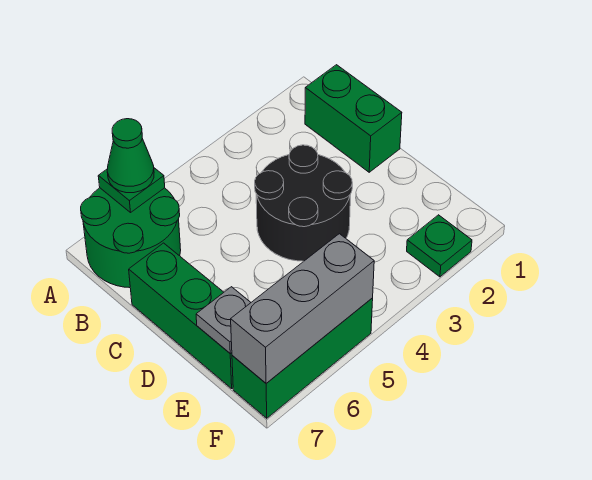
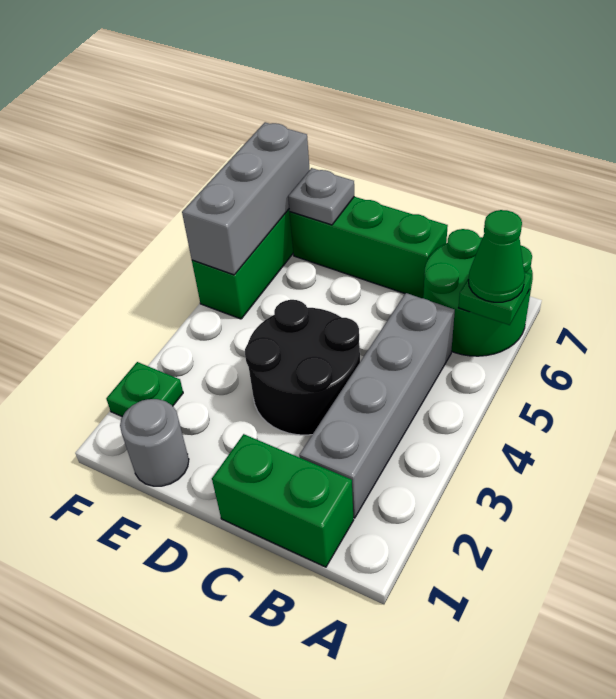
none -> grey 1x4 brick [299,293,455,518]
none -> grey 1x1 round brick [120,399,189,486]

